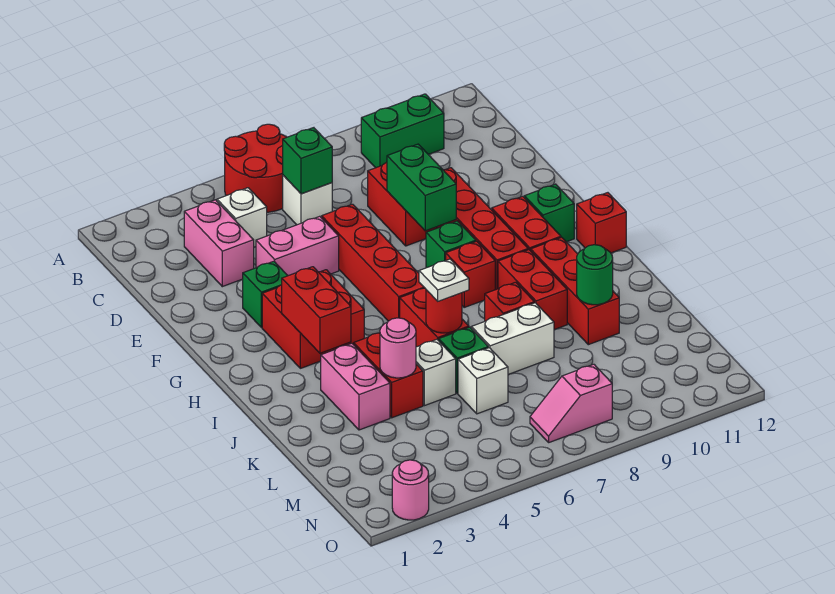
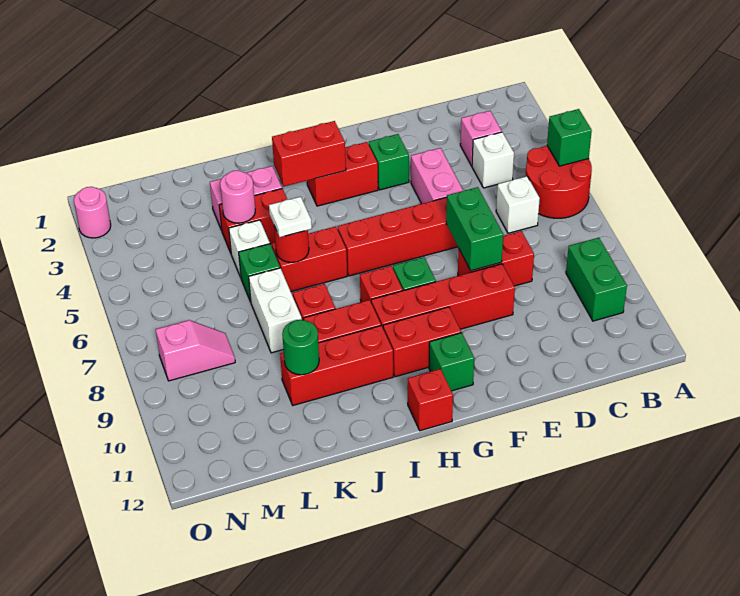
pink 1x2 brick [184,200,254,287] -> pink 1x1 brick [460,111,502,166]
green 1x1 brick [283,128,332,194] -> green 1x1 brick moved to [547,109,592,166]
green 1x2 brick [387,144,456,231] -> green 1x2 brick turned to [446,187,503,271]
red 2x2 brick [262,270,364,368] -> red 1x2 brick [307,142,378,206]
white 1x1 brick [458,348,508,414] -> none
pink 1x2 slope [530,364,612,442] -> pink 1x2 slope turned to [155,320,235,381]

